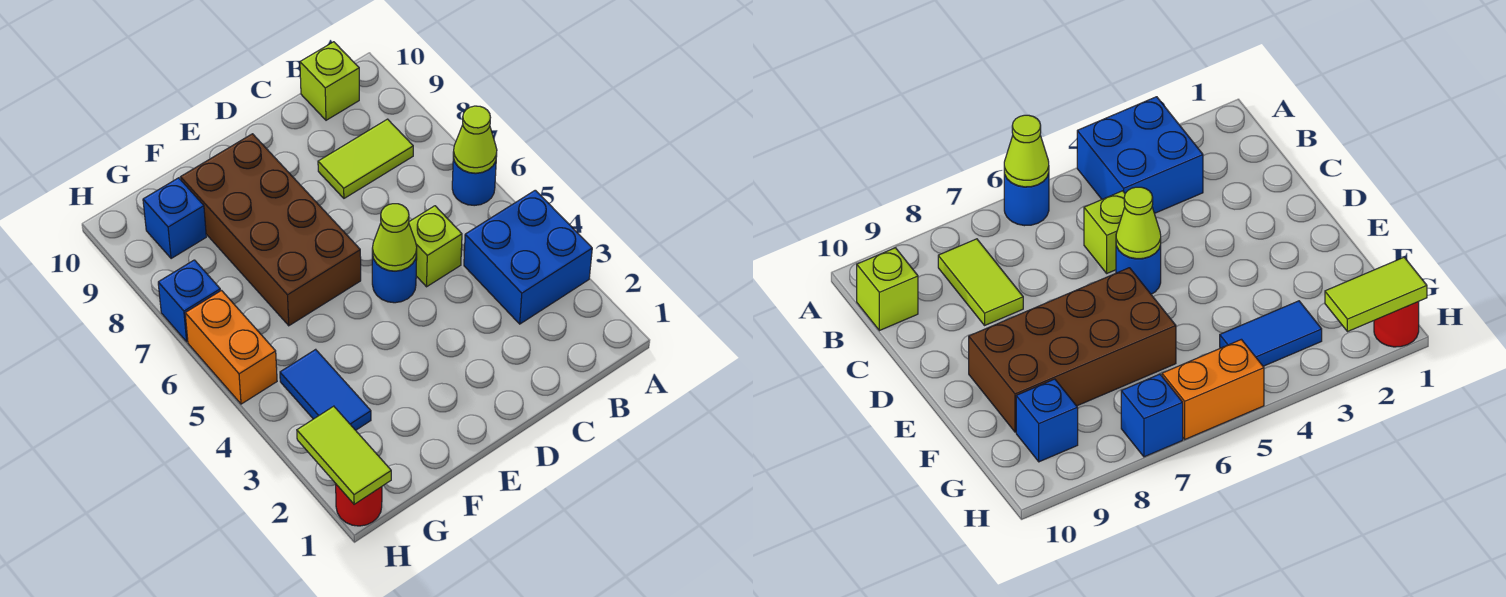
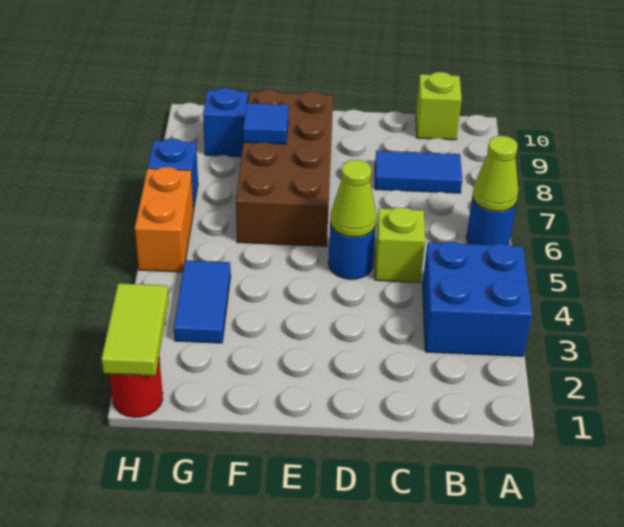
lime 1x2 tile [318,119,413,198] -> blue 1x2 tile [375,150,462,193]
none -> blue 1x1 tile [243,103,289,144]

